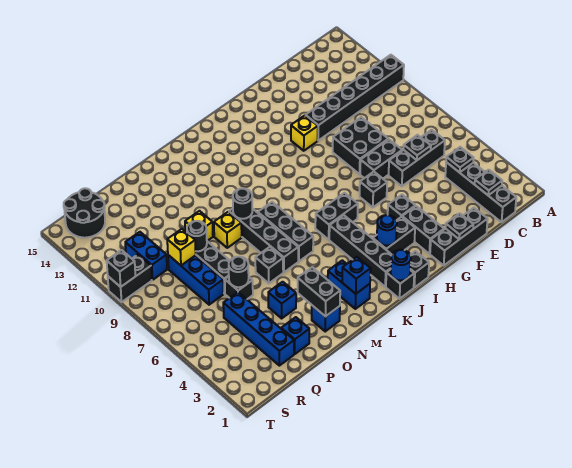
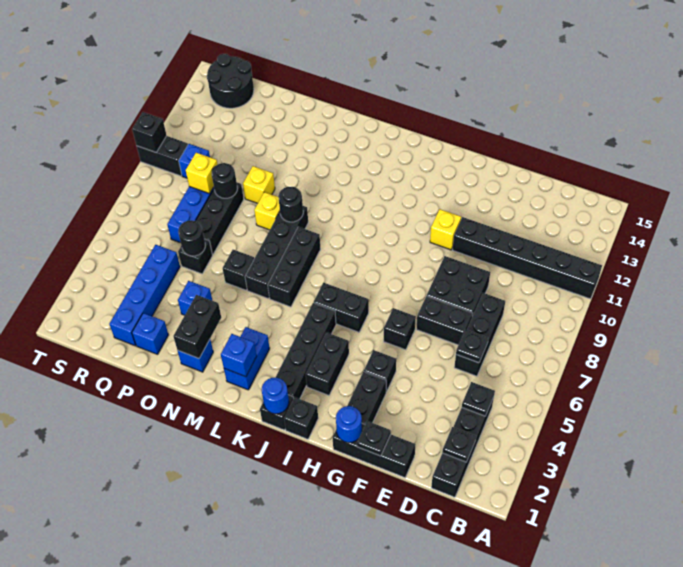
black 1x3 brick [389,130,445,186] -> black 1x3 brick turned to [454,293,505,376]
black 1x2 brick [373,217,415,254] -> black 1x2 brick turned to [306,332,349,395]
blue 1x1 round brick [377,215,397,246] -> blue 1x1 round brick moved to [336,406,362,443]
blue 1x2 brick [125,232,167,280] -> blue 1x1 brick [179,144,210,178]

